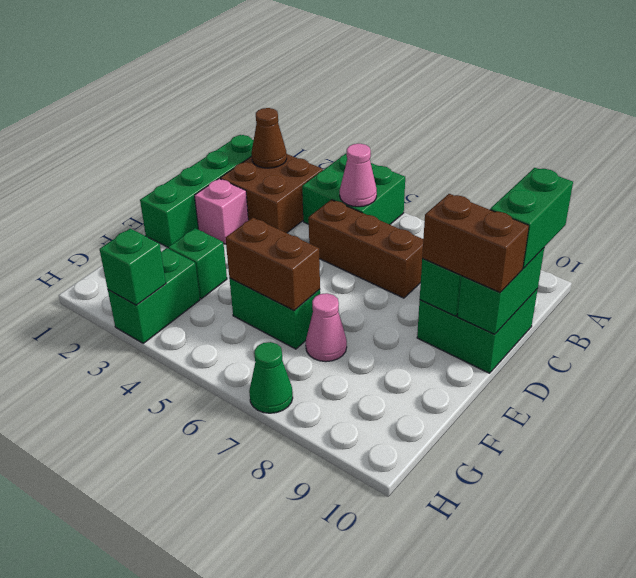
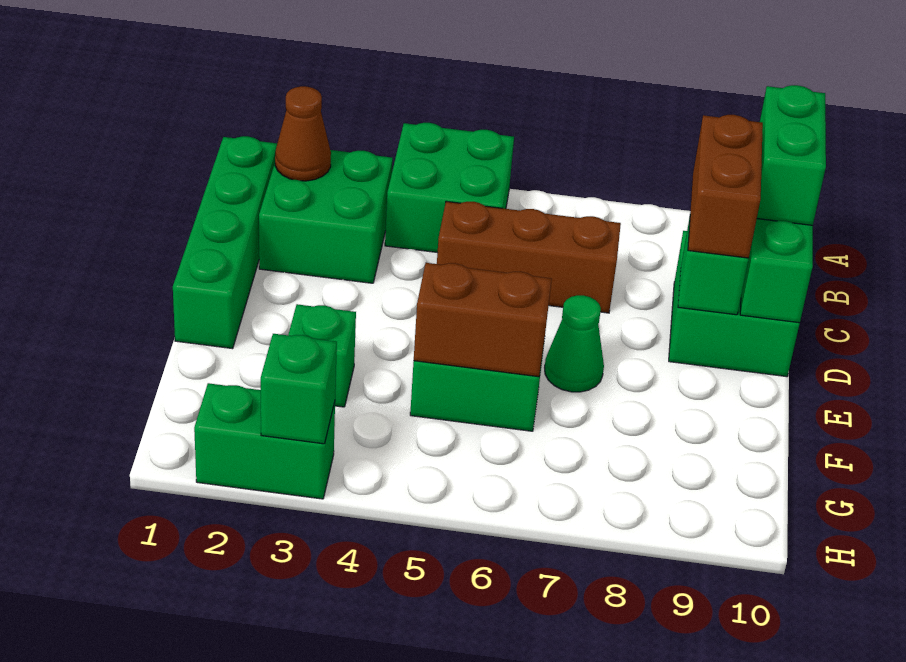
brown 2x2 brick [220,154,323,233] -> green 2x2 brick [259,150,393,283]
pink 1x1 cone [340,144,377,207] -> none
pink 1x1 brick [195,179,248,244] -> none
brown 1x2 brick [422,194,529,292] -> brown 1x2 brick turned to [688,115,763,258]
pink 1x1 cone [306,293,347,362] -> none
green 1x2 brick [108,248,200,343] -> green 1x2 brick turned to [194,383,335,499]
green 1x1 cone [249,342,293,413] -> green 1x1 cone moved to [545,295,604,392]

